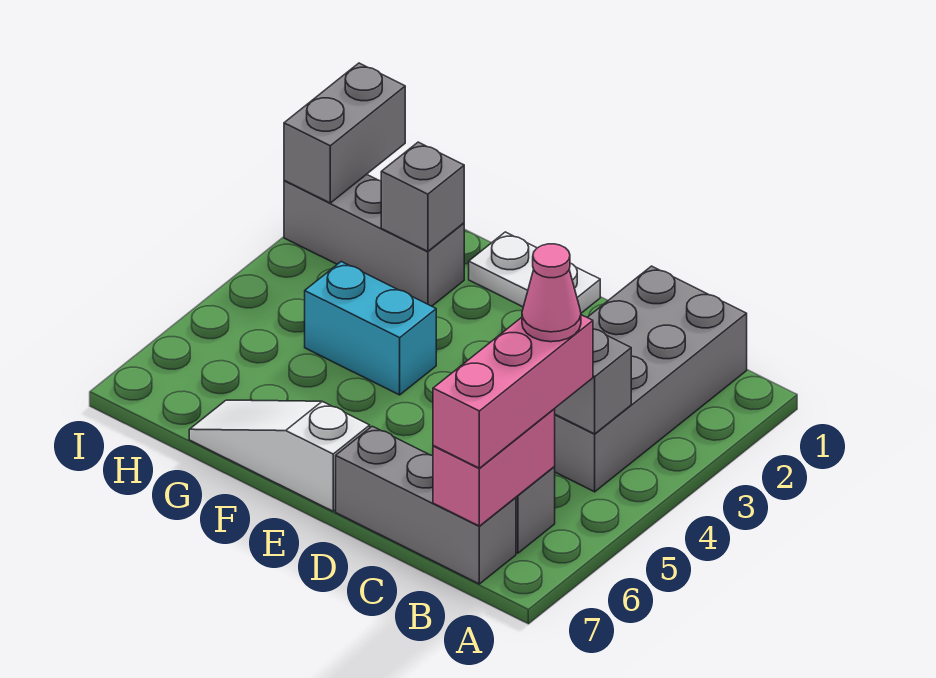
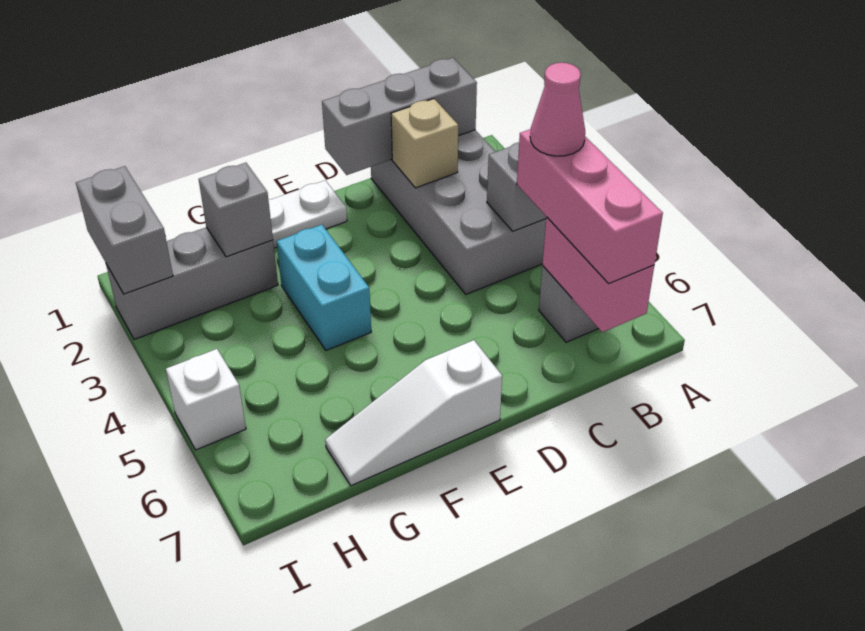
grey 1x3 brick [336,426,516,584] -> grey 1x3 brick moved to [322,58,477,175]
none -> tan 1x1 brick [391,99,458,188]
cyan 1x2 brick [305,262,436,395] -> cyan 1x2 brick turned to [277,225,371,350]
none -> white 1x1 brick [166,349,246,450]

